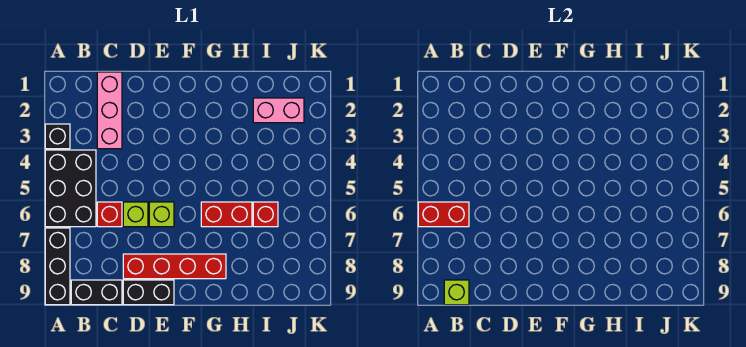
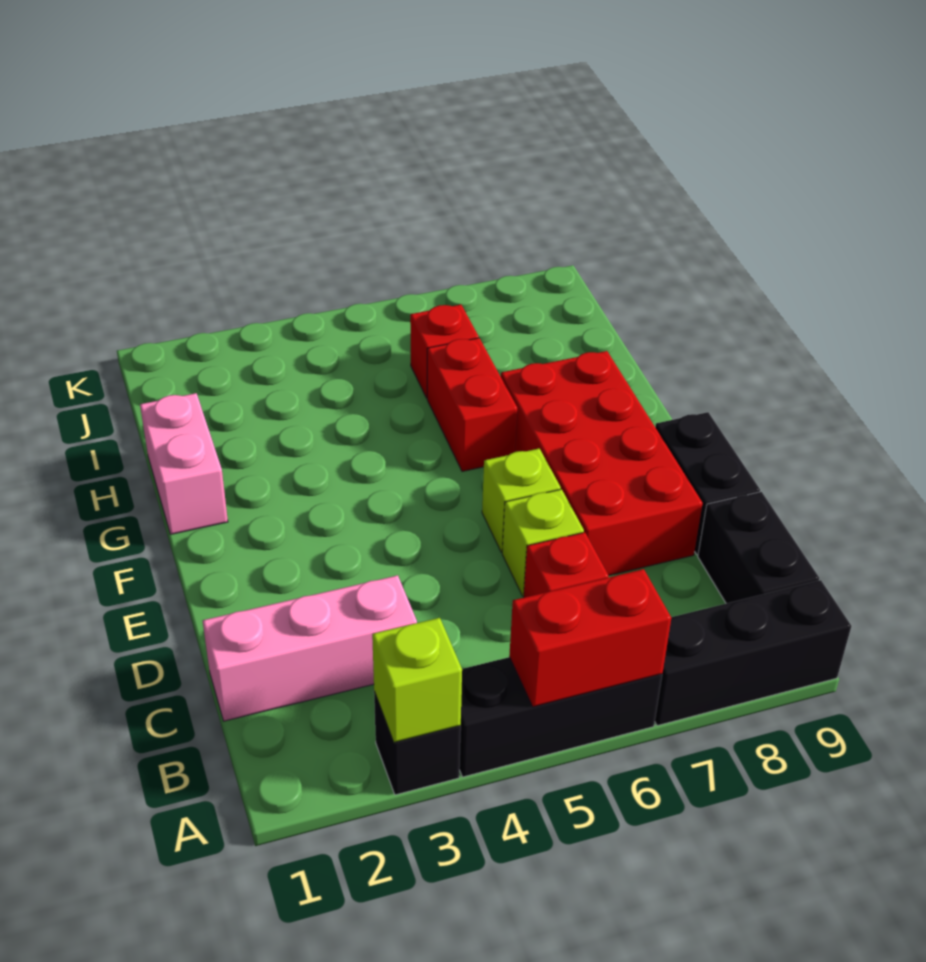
black 2x3 brick [45,150,96,227] -> black 1x3 brick [459,657,662,777]
red 1x2 brick [418,202,469,227] -> red 1x2 brick turned to [509,569,671,707]
lime 1x1 brick [444,280,469,305] -> lime 1x1 brick moved to [372,618,462,742]
red 1x4 brick [123,254,226,279] -> red 2x4 brick [501,351,703,575]
pink 1x2 brick [253,98,304,123] -> pink 1x2 brick moved to [140,393,228,534]

